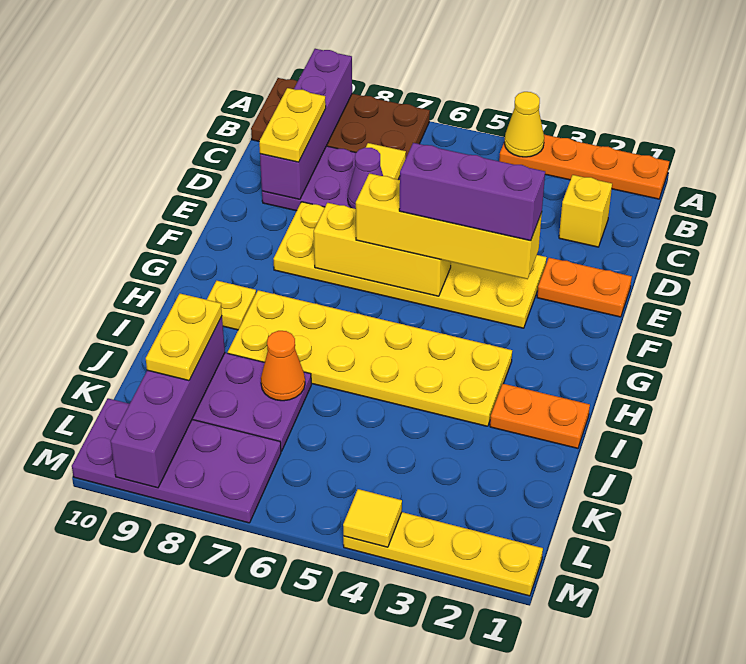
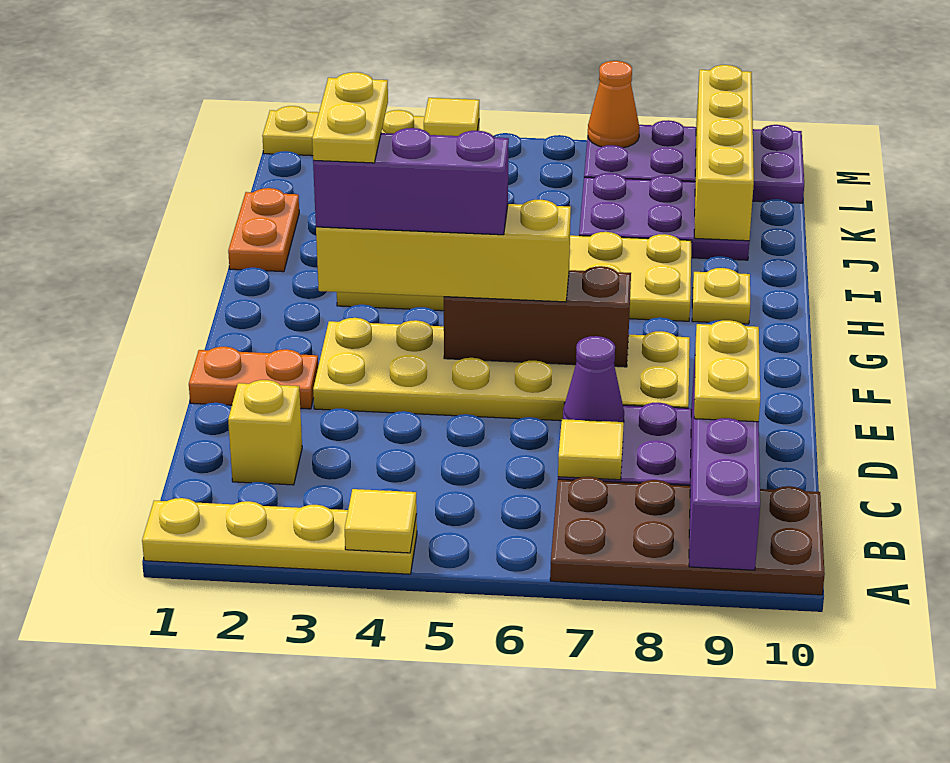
orange 1x4 plate [499,135,669,199] -> yellow 1x4 plate [142,498,417,574]
yellow 1x1 cone [504,92,544,157] -> yellow 1x1 tile [345,489,417,553]
yellow 1x3 brick [314,203,451,296] -> brown 1x3 brick [444,266,631,367]
orange 1x2 plate [490,384,590,448] -> orange 1x2 plate turned to [228,188,299,272]
orange 1x1 cone [261,331,305,401] -> orange 1x1 cone moved to [588,61,640,148]
purple 1x4 brick [111,316,225,488] -> yellow 1x4 brick [694,65,754,241]
yellow 1x2 plate [146,294,222,381] -> yellow 1x2 plate moved to [312,72,388,163]

